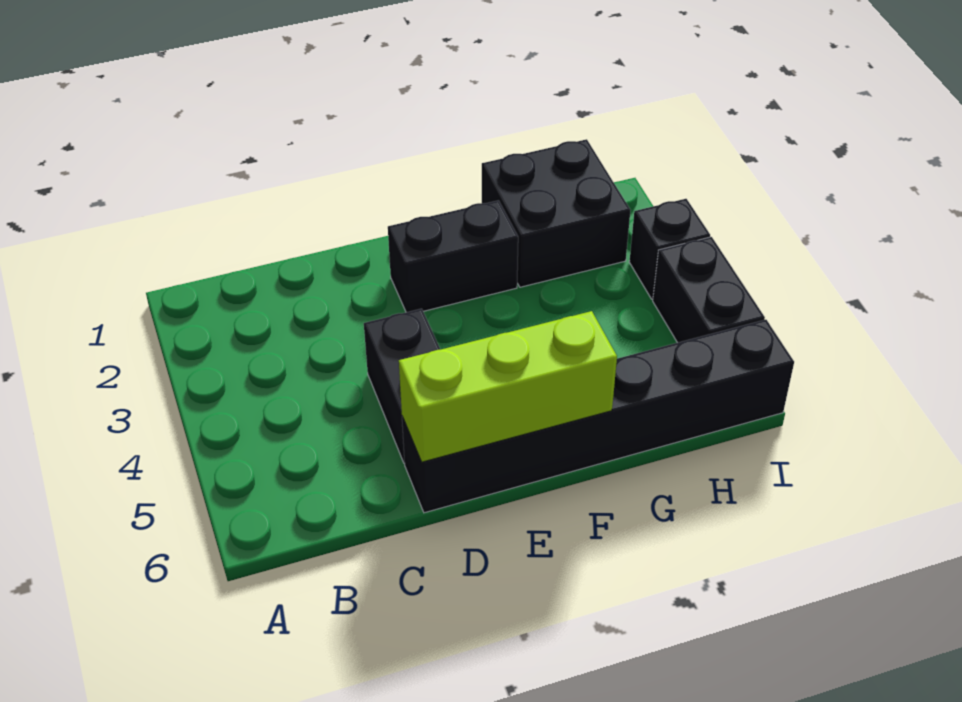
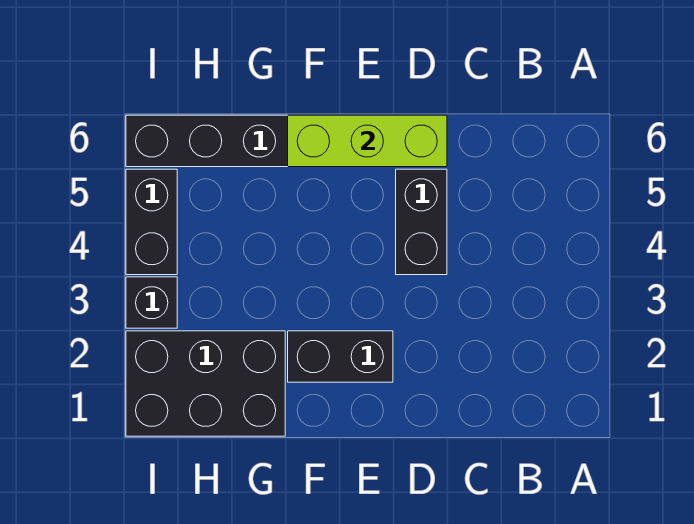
black 2x2 brick [482,139,631,287] -> black 2x3 brick [126,331,285,436]

